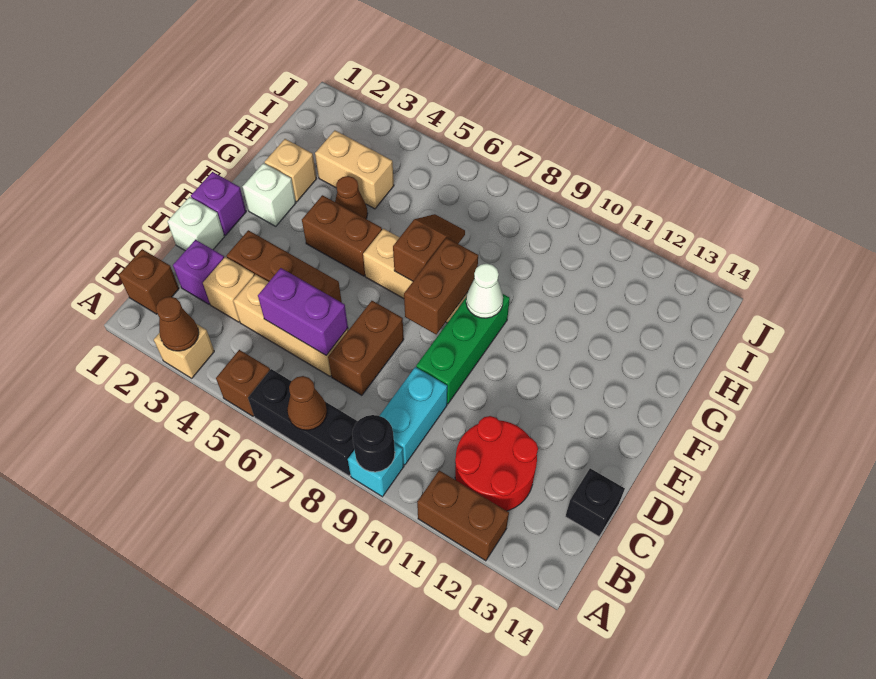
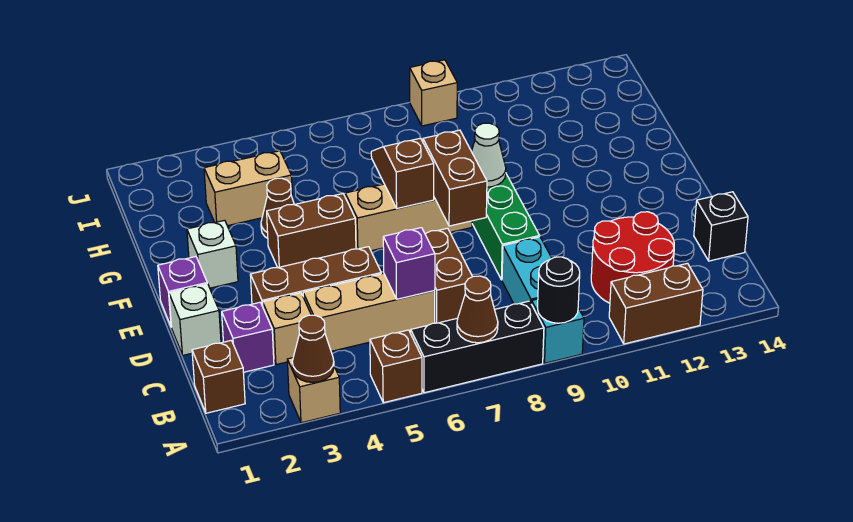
purple 1x2 brick [258,268,348,355] -> purple 1x1 brick [383,228,435,299]
tan 1x1 brick [265,139,316,202] -> tan 1x1 brick moved to [410,60,457,126]

